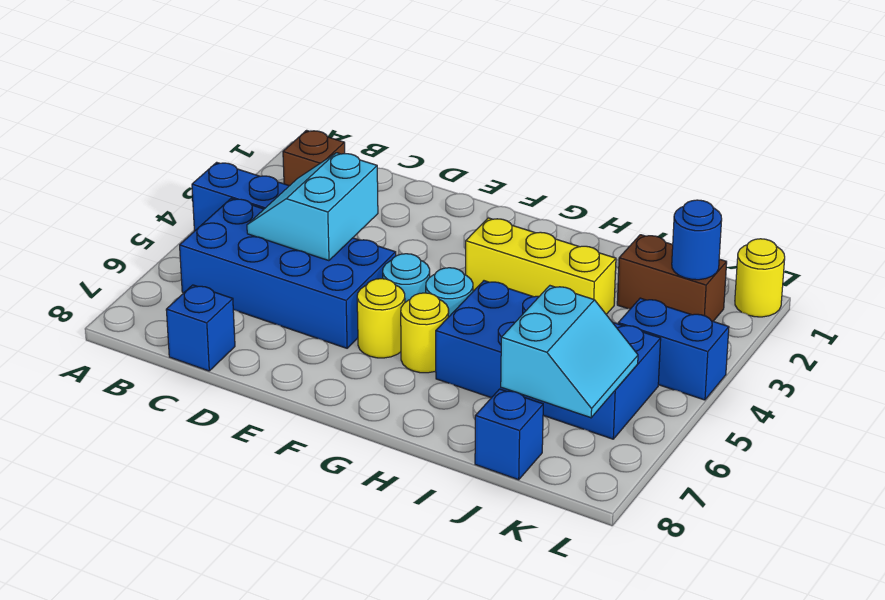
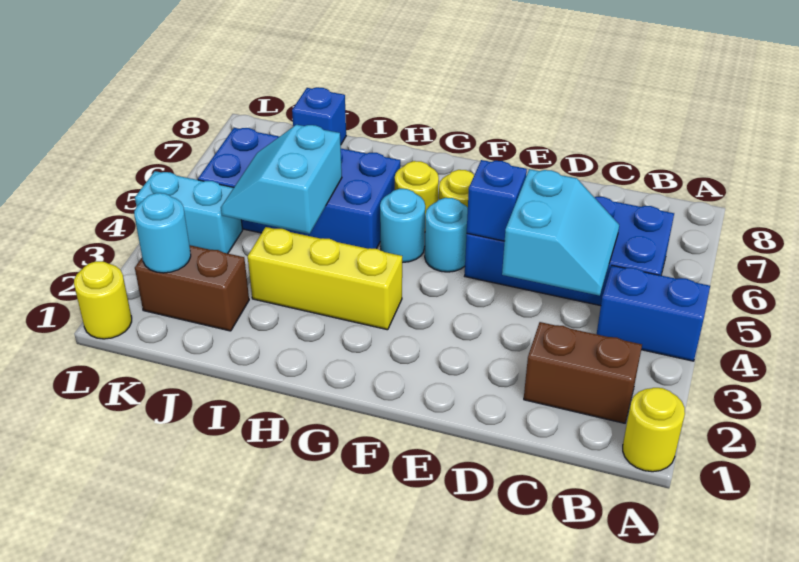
none -> yellow 1x1 round brick [623,388,685,472]
brown 1x1 brick [283,130,345,186] -> brown 1x2 brick [524,322,642,423]
blue 1x1 brick [166,285,235,371] -> blue 1x1 brick moved to [467,160,527,241]
cyan 2x2 slope [501,286,638,418] -> cyan 2x2 slope moved to [221,125,342,234]
blue 1x1 round brick [672,200,722,280] -> cyan 1x1 round brick [134,193,191,273]
blue 1x2 brick [618,298,729,400] -> cyan 1x2 brick [135,171,243,253]

